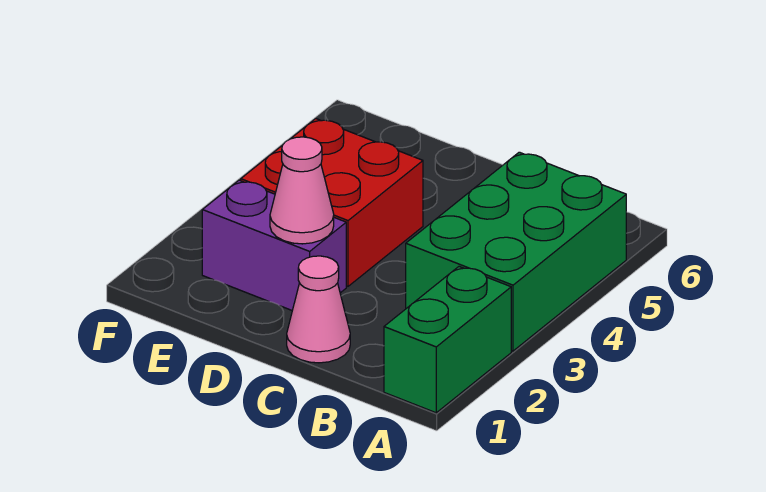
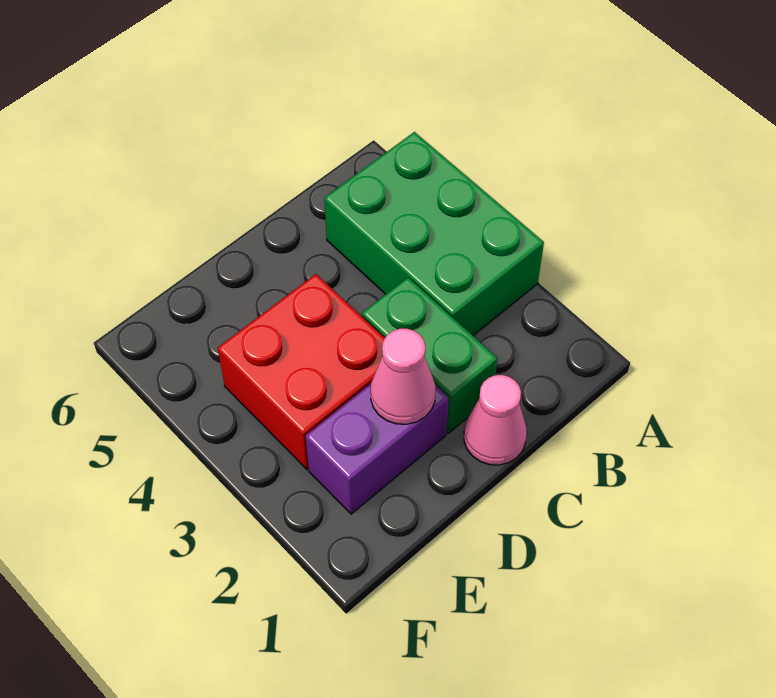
green 1x2 brick [384,267,511,413] -> green 1x2 brick moved to [362,277,498,433]

